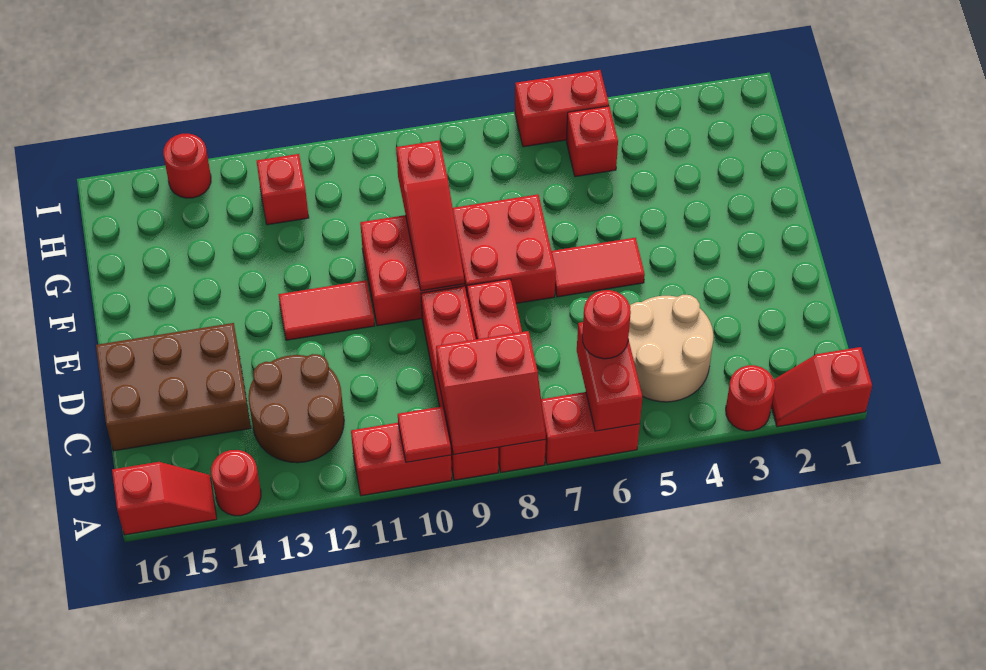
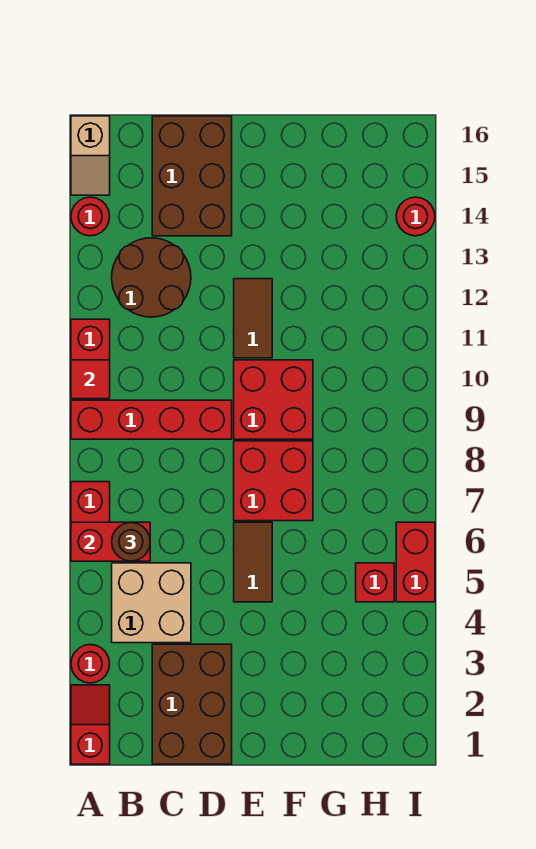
red 1x4 brick [467,279,546,472] -> none
red 2x2 slope [436,331,546,455] -> none
red 1x2 slope [112,462,217,535] -> tan 1x2 slope [71,116,110,195]
tan 2x2 round brick [628,295,713,402] -> tan 2x2 brick [112,563,191,643]
red 1x1 round brick [582,290,631,359] -> brown 1x1 round brick [112,522,150,561]
none -> brown 2x3 brick [152,644,232,764]
red 1x2 tile [552,238,645,297] -> brown 1x2 tile [234,522,272,602]
red 1x3 slope [396,140,464,291] -> none
red 1x2 tile [278,280,375,340] -> brown 1x2 tile [234,279,272,358]
red 1x1 brick [257,154,309,225] -> none

